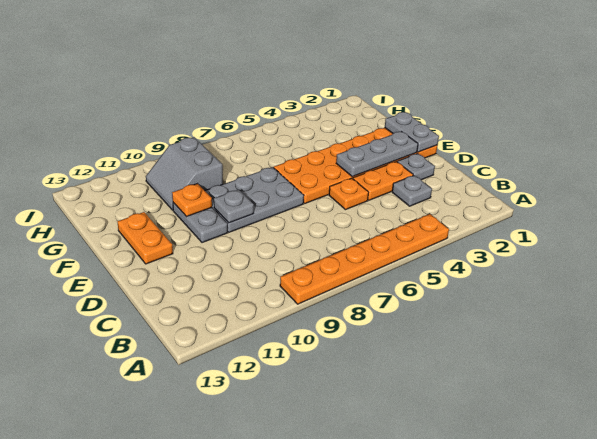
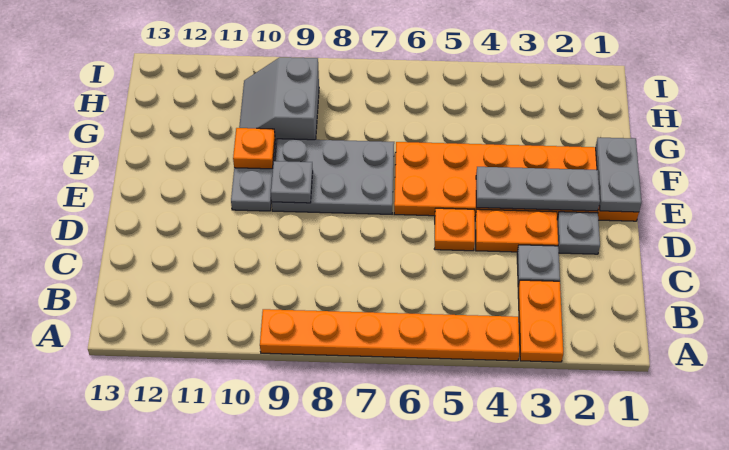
orange 1x2 plate [118,212,173,264] -> orange 1x2 plate moved to [518,280,563,362]

